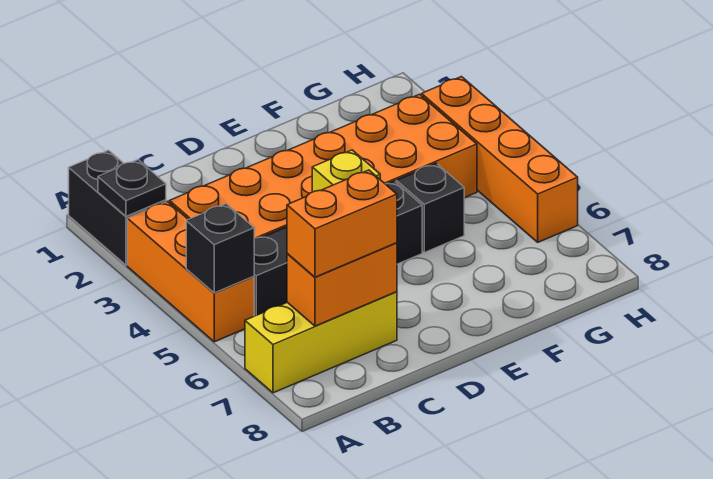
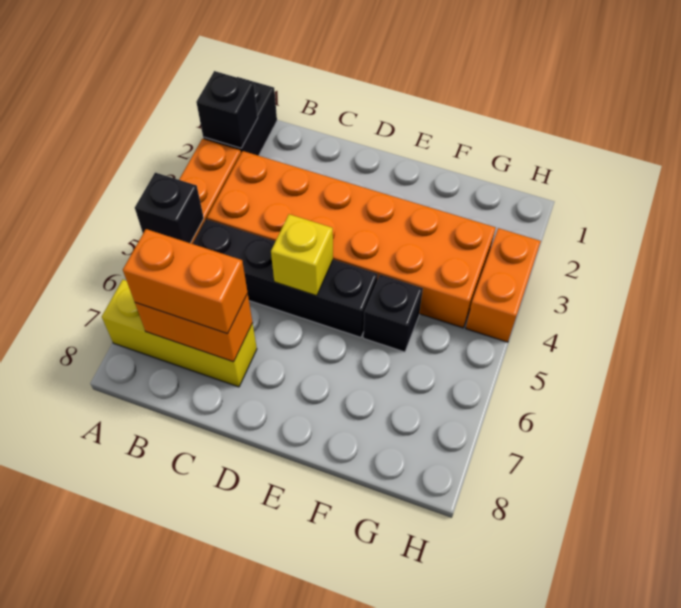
black 1x1 plate [98,160,166,216] -> black 1x1 brick [196,71,258,148]
orange 1x4 brick [422,77,578,242] -> orange 1x2 brick [466,228,541,342]

